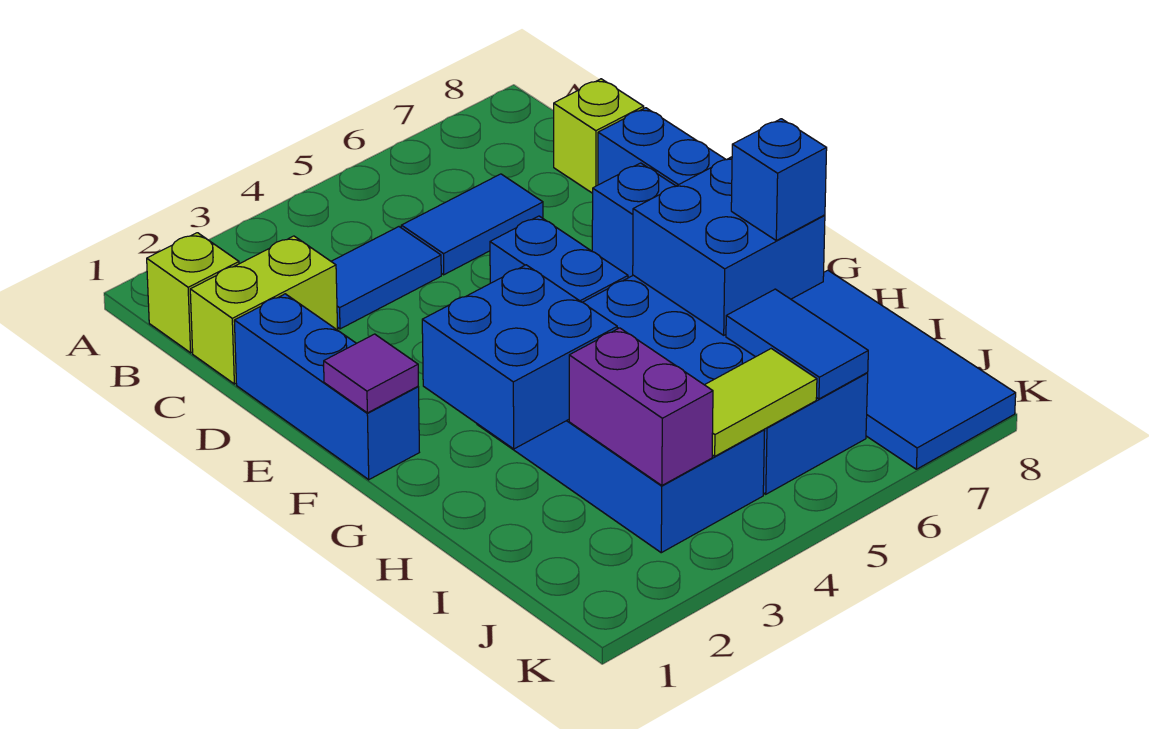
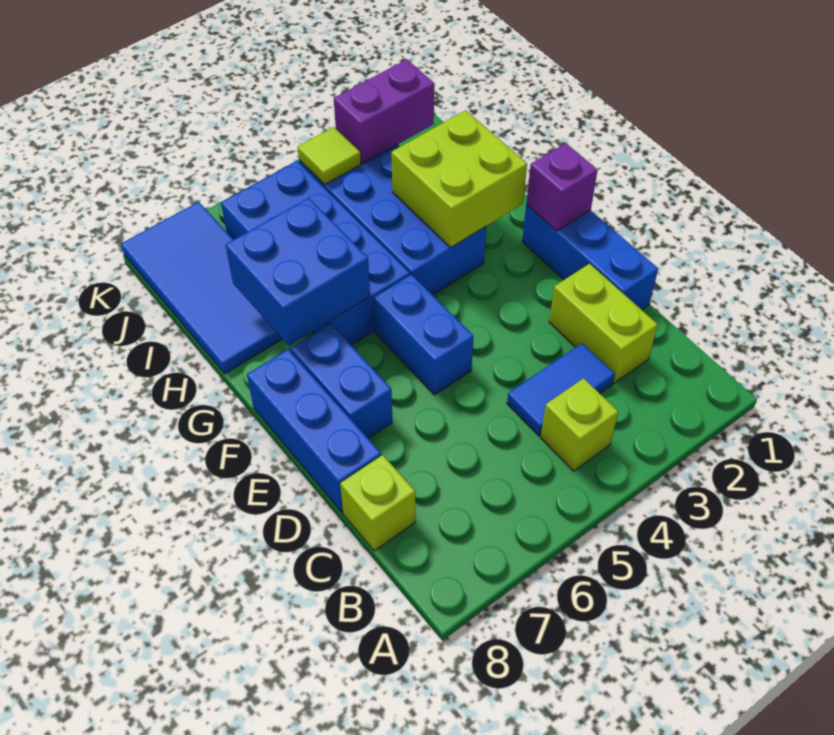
lime 1x1 brick [147,233,239,353] -> lime 1x1 brick moved to [541,378,618,471]
lime 1x2 brick [190,236,338,384] -> lime 1x2 brick turned to [549,264,658,383]
blue 1x2 tile [401,174,543,275] -> none
purple 1x1 tile [324,334,418,413] -> purple 1x1 brick [526,143,598,231]
blue 2x2 brick [422,265,617,449] -> lime 2x2 brick [391,110,527,247]
blue 1x1 brick [731,119,827,240] -> none
purple 1x2 brick [569,328,713,486] -> purple 1x2 brick turned to [334,59,434,163]
blue 1x2 tile [726,289,868,399] -> none
lime 1x2 tile [705,349,817,456] -> lime 1x1 tile [298,127,361,185]

